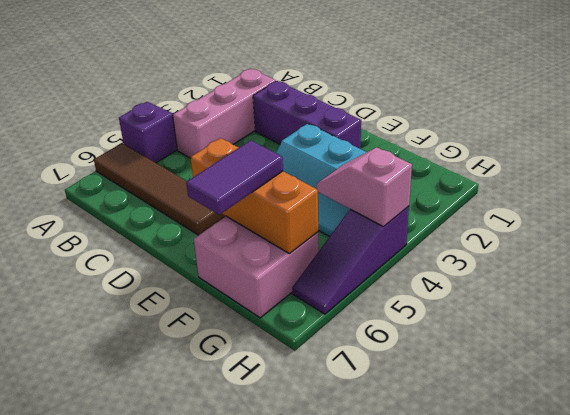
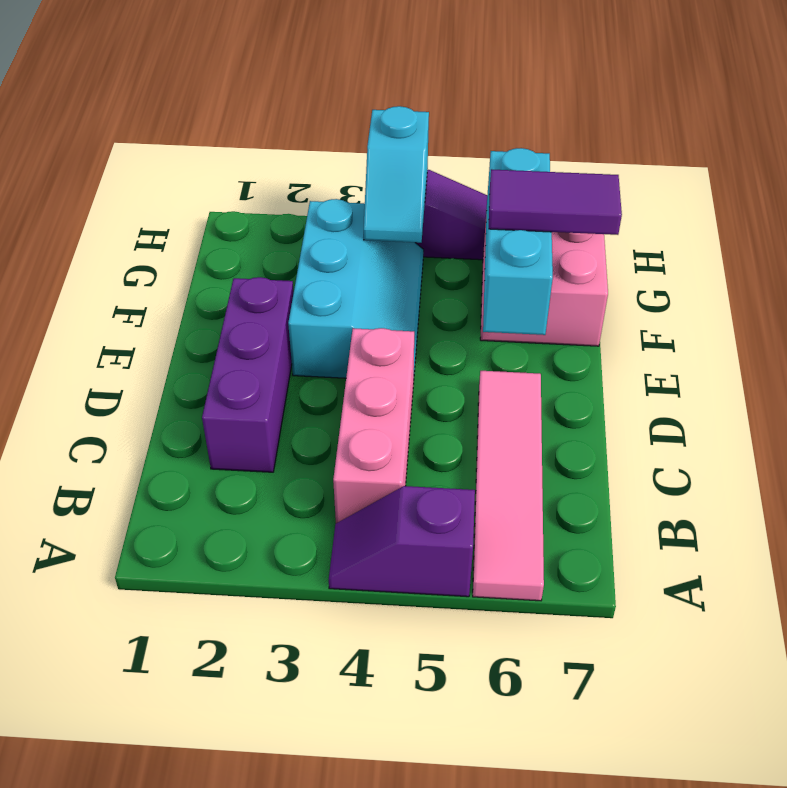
brown 1x4 tile [94,143,226,235] -> pink 1x4 tile [473,371,544,601]
pink 1x3 brick [173,69,276,158] -> pink 1x3 brick turned to [333,328,414,523]
orange 1x3 brick [190,138,318,254] -> cyan 1x3 brick [483,148,553,335]
pink 1x2 slope [317,147,412,226] -> cyan 1x2 slope [364,106,429,243]

